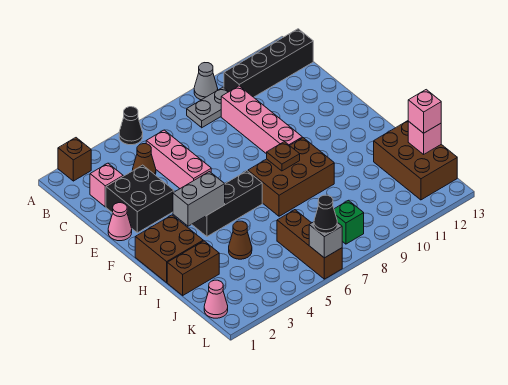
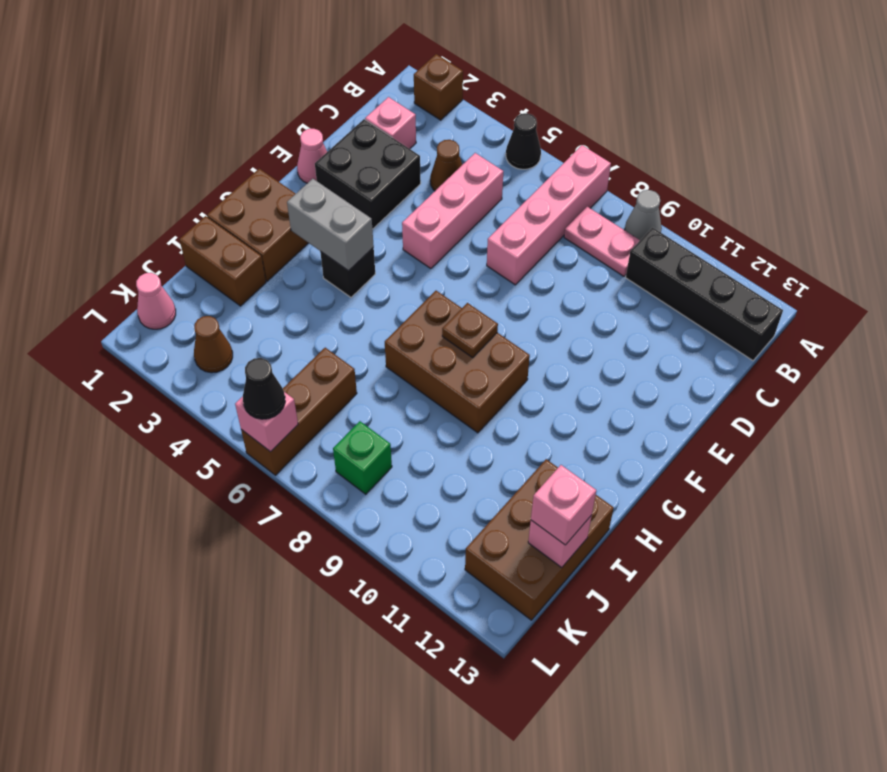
grey 1x2 plate [187,87,229,128] -> pink 1x2 plate [564,207,640,276]
pink 1x4 brick [221,86,302,154] -> pink 1x4 brick moved to [487,145,611,285]
black 1x3 brick [192,171,262,236] -> black 1x1 brick [320,248,375,297]
brown 1x1 cone [229,221,252,259] -> brown 1x1 cone moved to [194,316,233,373]
grey 1x1 brick [309,222,342,258] -> pink 1x1 brick [235,392,298,452]

